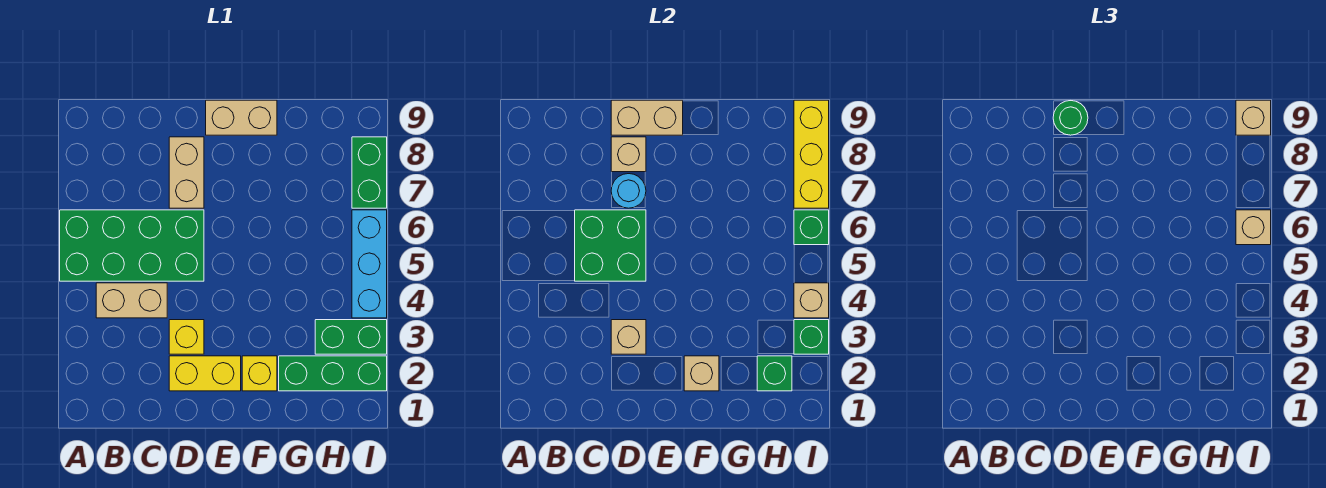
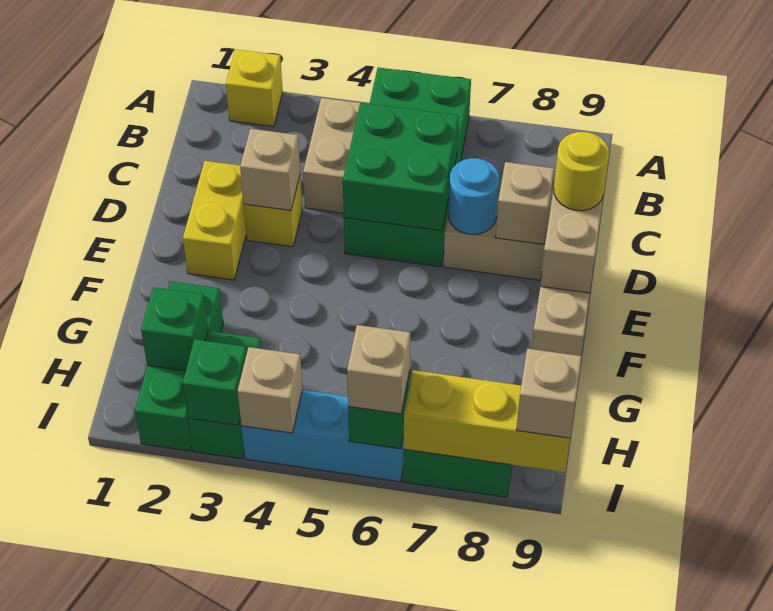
green 1x1 round brick [1053,101,1088,135] -> yellow 1x1 round brick [554,132,609,211]
yellow 1x1 brick [242,356,277,391] -> yellow 1x1 brick moved to [226,49,283,127]
tan 1x1 brick [684,356,719,391] -> none

